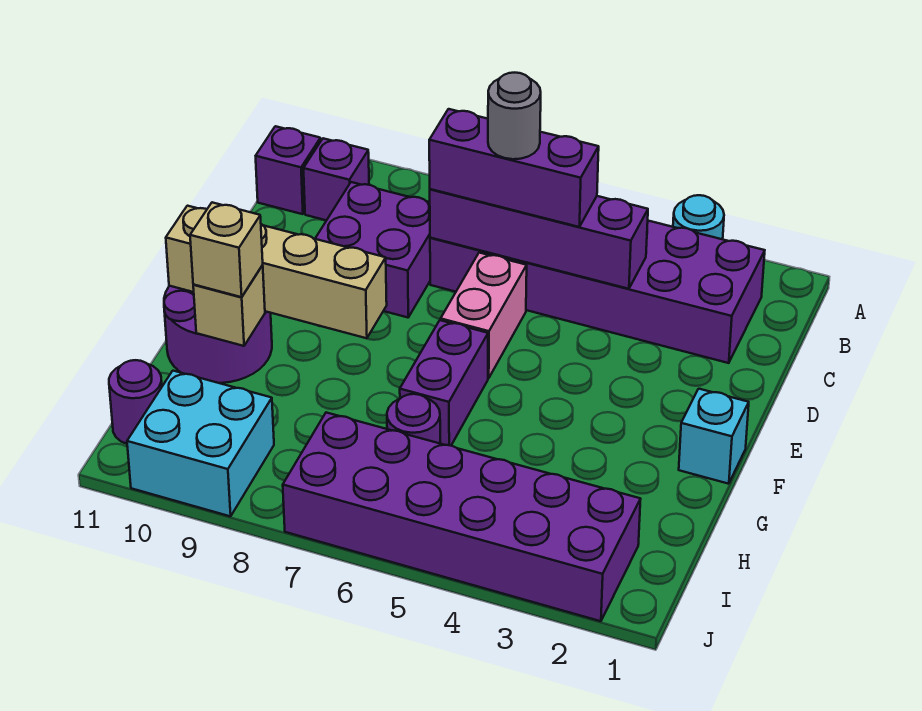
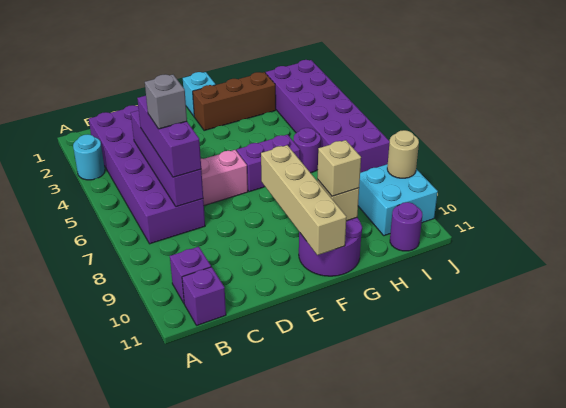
grey 1x1 round brick [488,73,541,159] -> grey 1x1 brick [145,74,187,129]
purple 2x2 brick [315,182,430,317] -> none
none -> brown 1x3 brick [193,72,276,131]
none -> tan 1x1 round brick [387,130,419,178]

